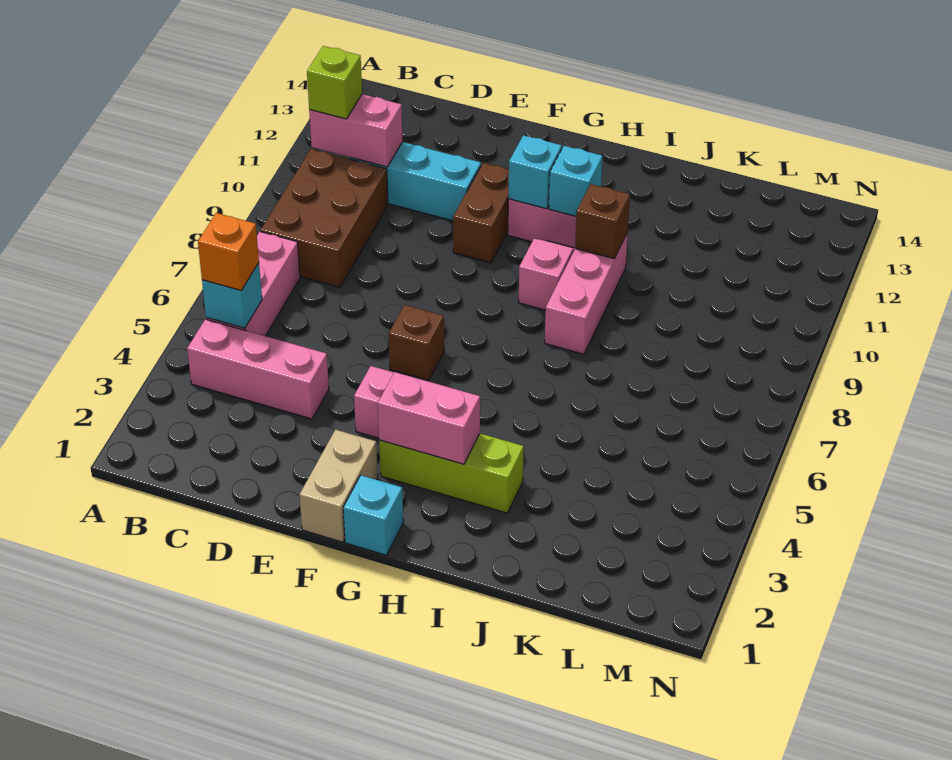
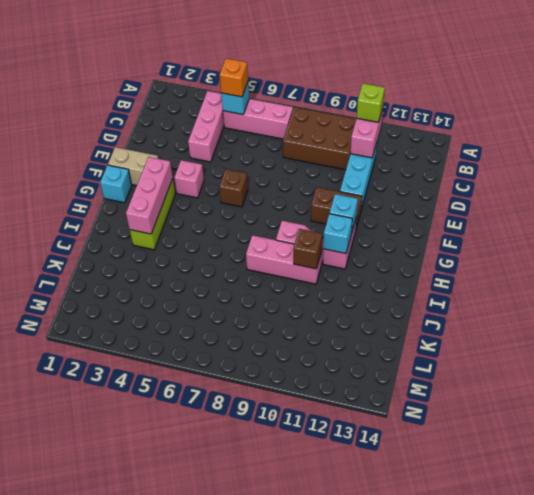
pink 1x2 brick [378,372,480,464] -> pink 1x3 brick [126,157,173,234]

